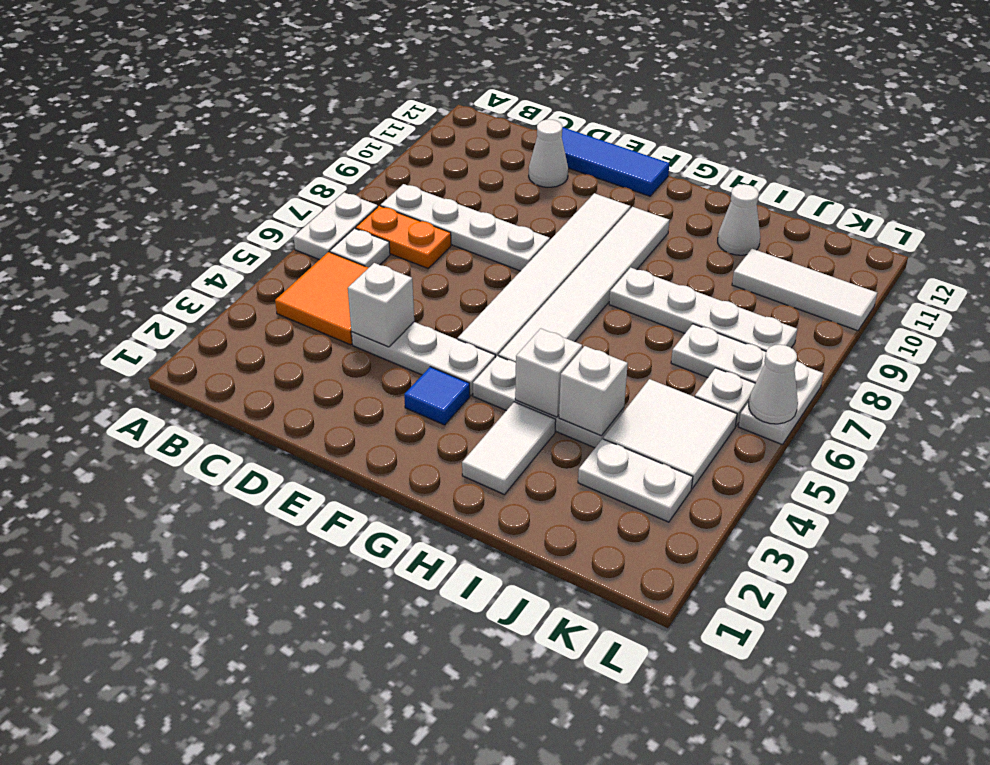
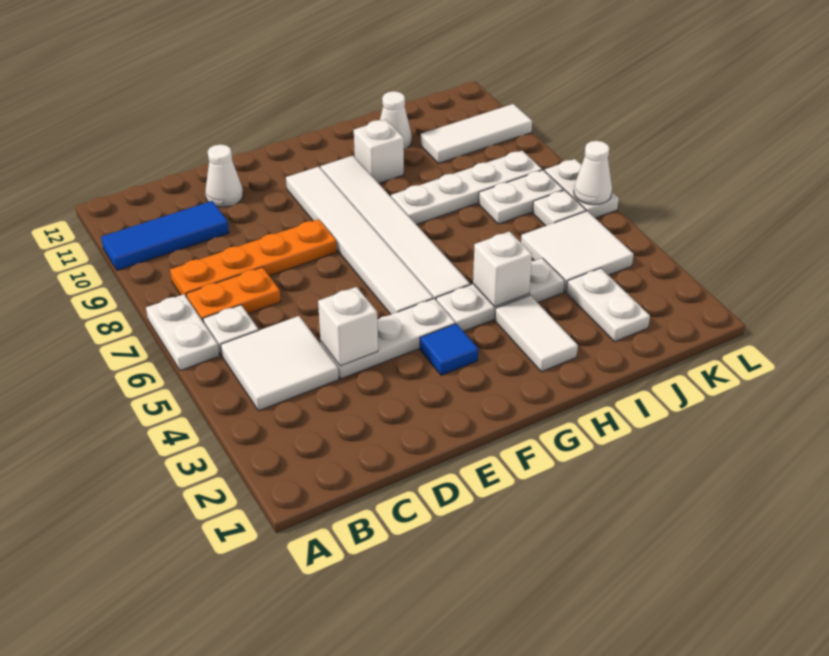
orange 2x2 tile [275,252,368,345] -> white 2x2 tile [221,316,339,411]
white 1x4 plate [381,184,550,271] -> orange 1x4 plate [170,219,337,297]
blue 1x3 tile [562,127,669,196] -> blue 1x3 tile moved to [101,201,229,270]
white 1x1 brick [559,346,628,436] -> white 1x1 brick moved to [354,120,404,183]
white 1x2 plate [578,439,693,522] -> white 1x2 plate turned to [566,268,650,342]

